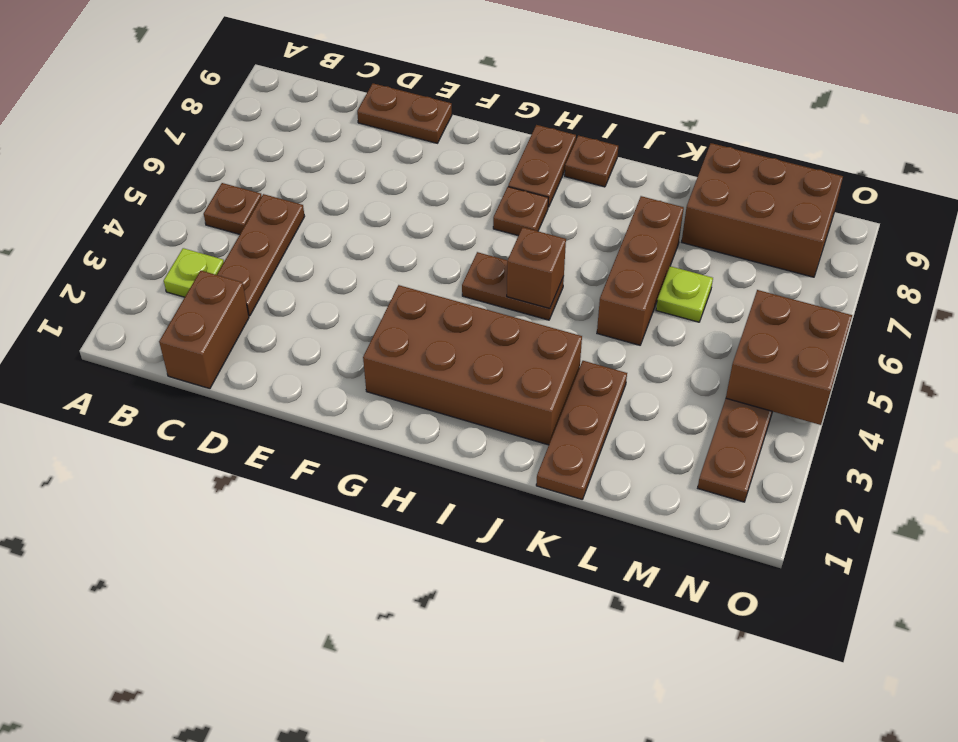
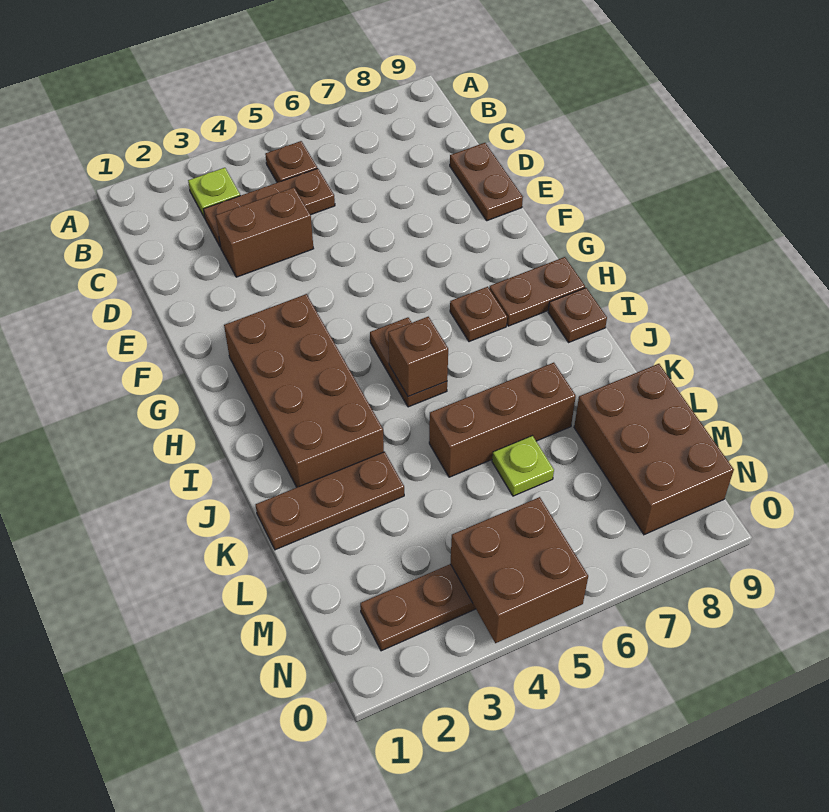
brown 1x2 brick [159,271,249,389] -> brown 1x2 brick moved to [216,188,314,277]

